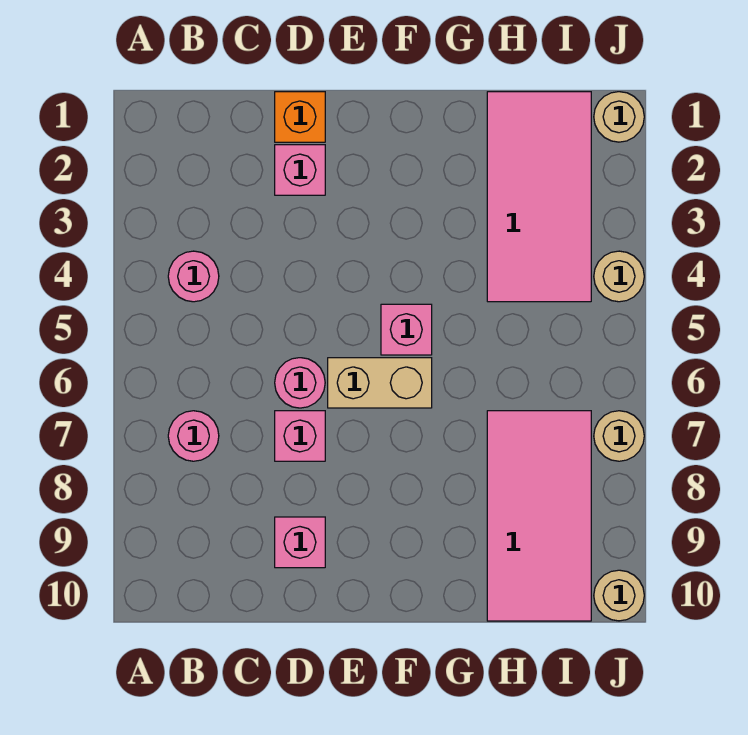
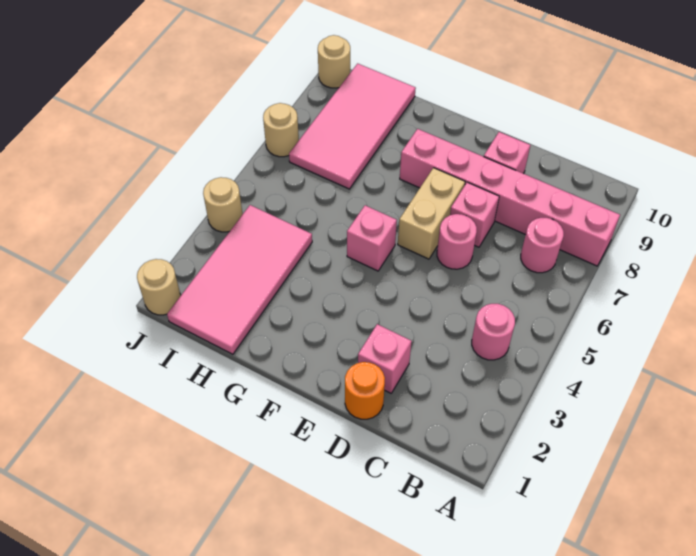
none -> pink 1x6 brick [400,129,620,266]
orange 1x1 brick [275,92,325,142] -> orange 1x1 round brick [345,362,385,419]
tan 1x2 brick [328,358,432,408] -> tan 1x2 brick turned to [398,168,465,259]

